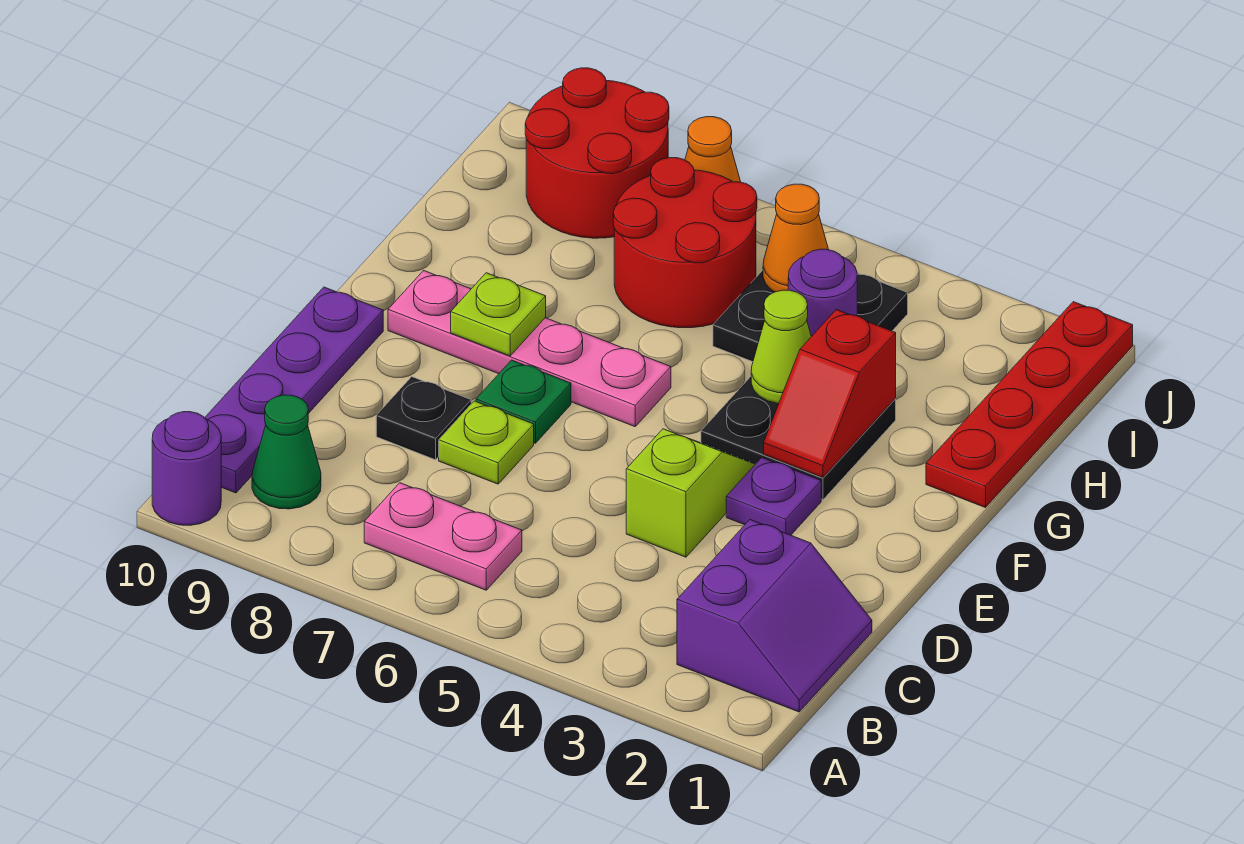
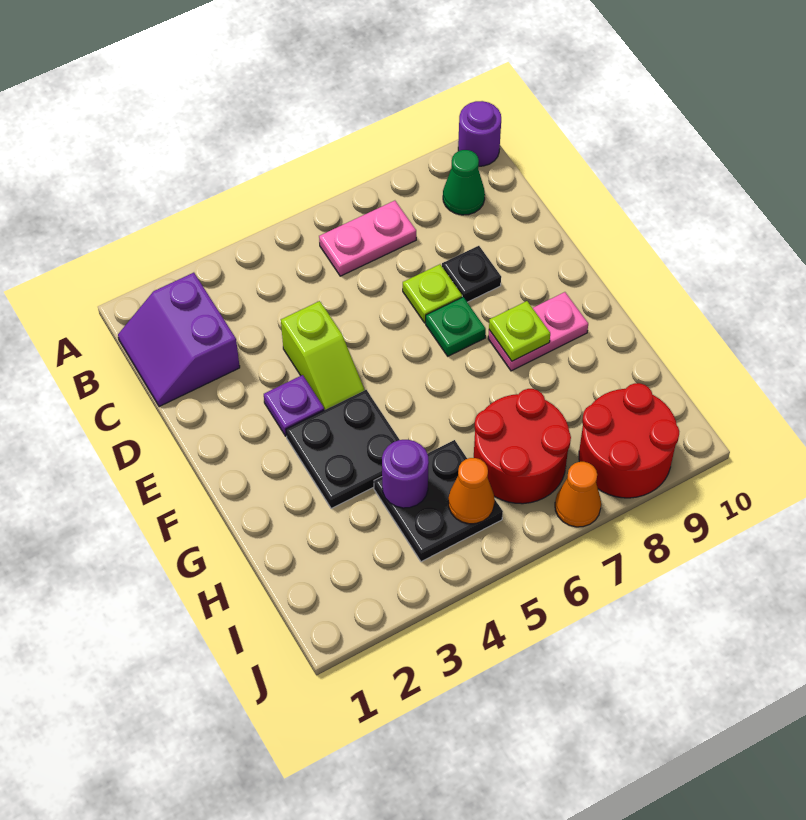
purple 1x4 plate [205,287,383,493] -> none
red 1x2 slope [764,309,896,478] -> none
pink 1x4 plate [388,271,671,427] -> pink 1x2 plate [488,292,588,371]
red 1x4 plate [926,302,1133,508] -> none
lime 1x1 cone [751,290,811,404] -> none

